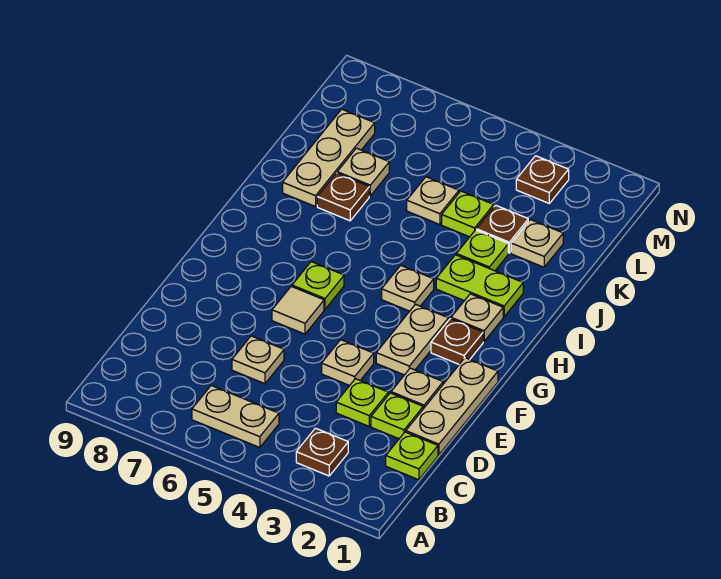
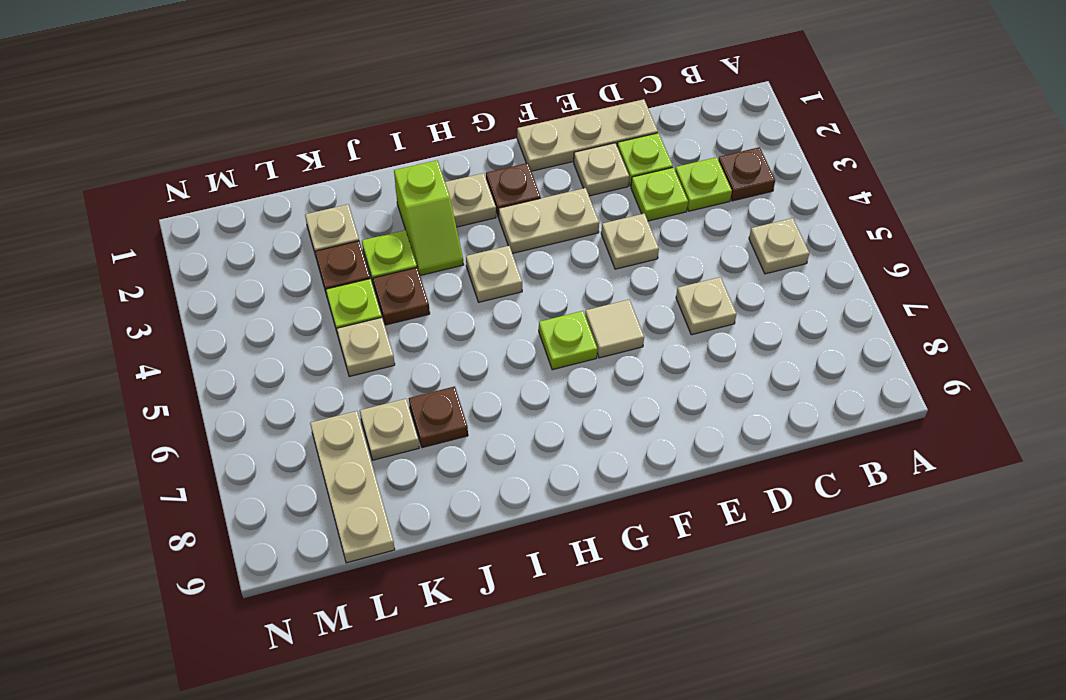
tan 1x2 plate [192,386,279,448] -> tan 1x1 plate [749,218,809,274]
lime 1x1 plate [386,432,438,480] -> lime 1x1 plate moved to [675,157,732,211]
lime 1x2 plate [436,255,523,317] -> lime 1x2 slope [394,160,464,275]
tan 1x3 plate [283,109,375,207] -> tan 1x3 plate turned to [310,411,395,563]
brown 1x1 plate [516,156,569,203] -> brown 1x1 plate moved to [373,268,430,325]

